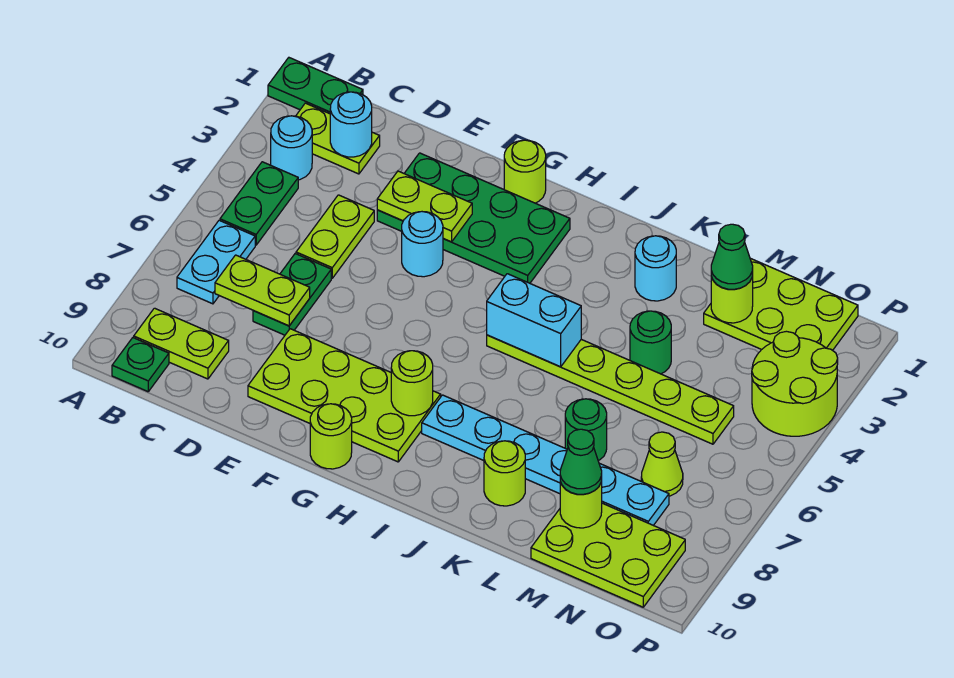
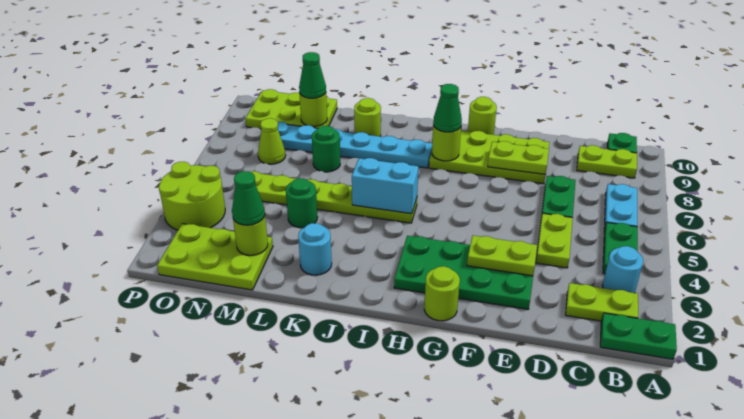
cyan 1x1 round brick [330,92,372,157] -> none
lime 1x2 plate [215,255,310,326] -> lime 1x2 plate moved to [488,141,549,175]
cyan 1x1 round brick [402,212,443,277] -> none
none -> green 1x1 cone [433,84,462,132]

